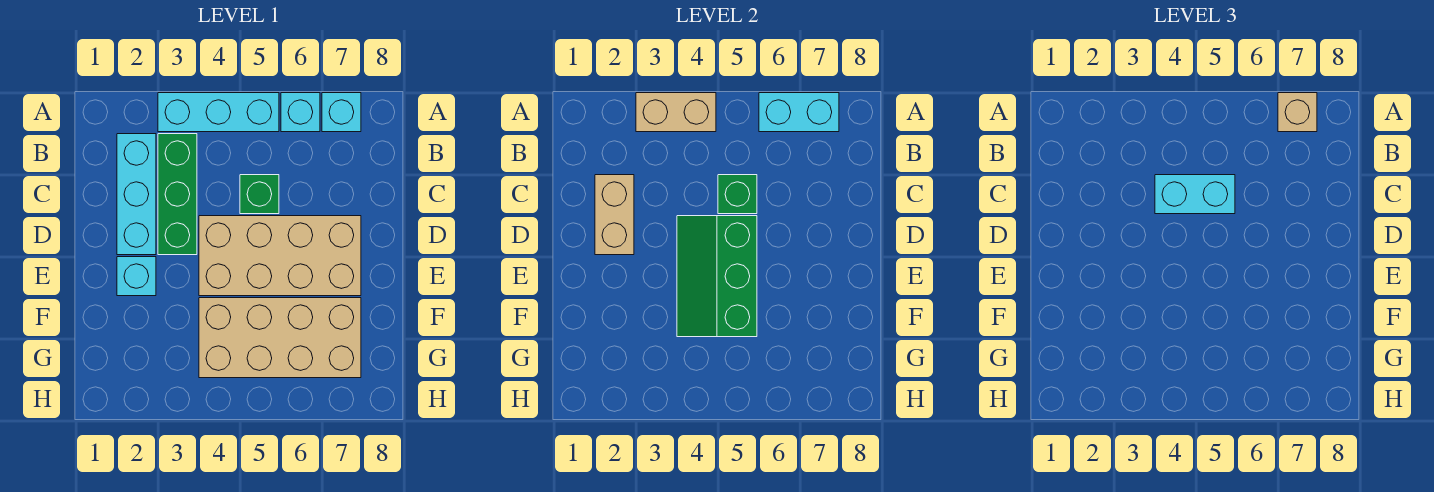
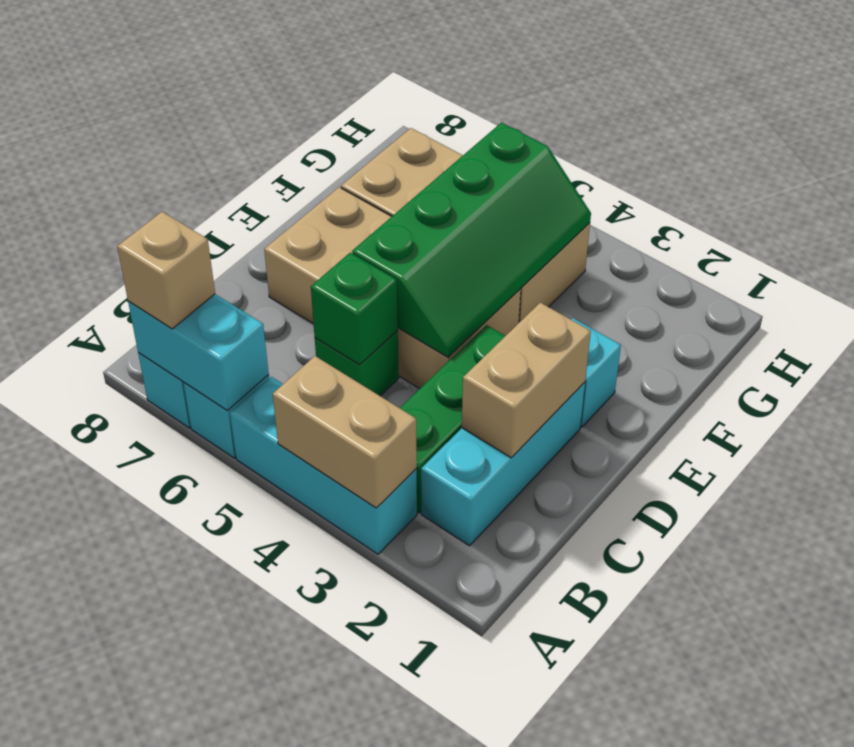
cyan 1x2 brick [1155,175,1235,214] -> none
green 2x3 slope [677,216,757,337] -> green 2x4 slope [352,123,591,357]

